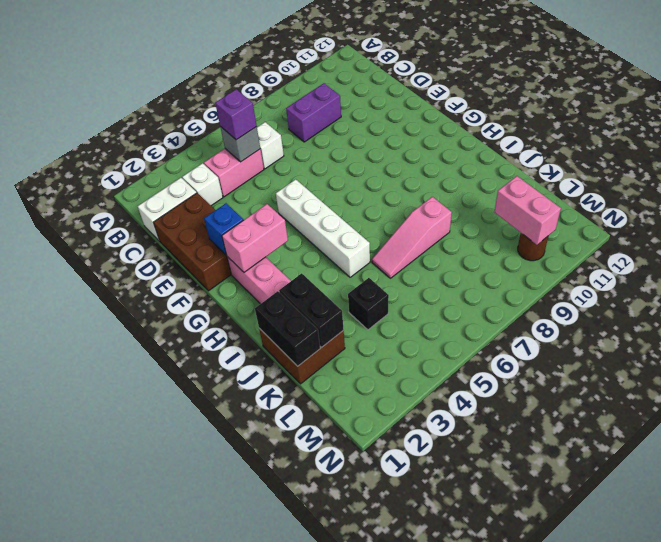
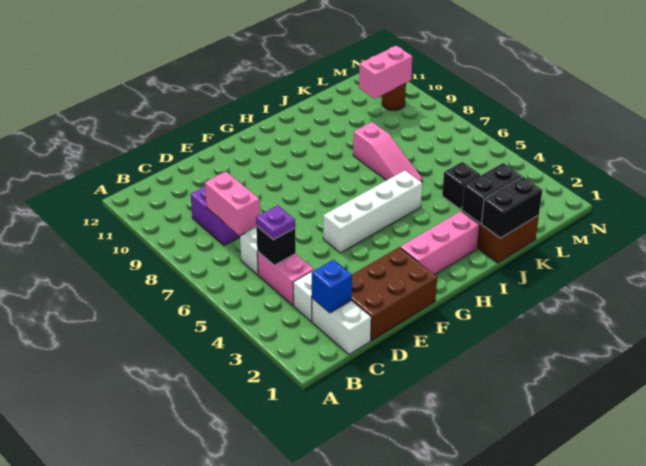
grey 1x1 brick [220,126,260,162] -> black 1x1 brick [256,226,296,265]
purple 1x1 brick [215,89,257,140] -> purple 1x1 plate [256,205,295,240]
blue 1x1 brick [204,203,243,255] -> blue 1x1 brick moved to [312,260,352,313]
pink 1x2 brick [222,204,288,272] -> pink 1x2 brick moved to [205,172,260,235]

